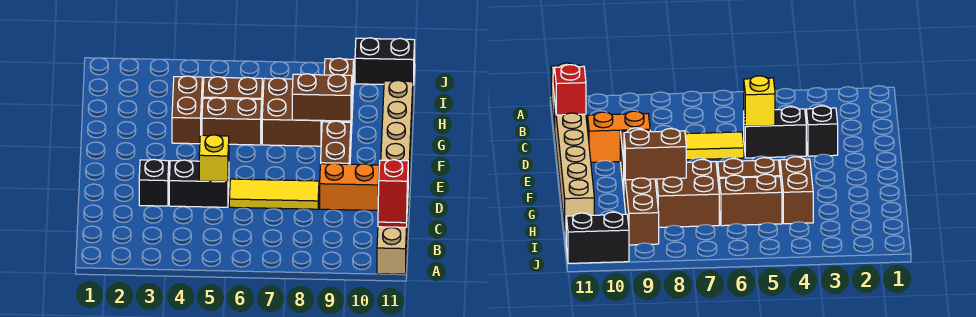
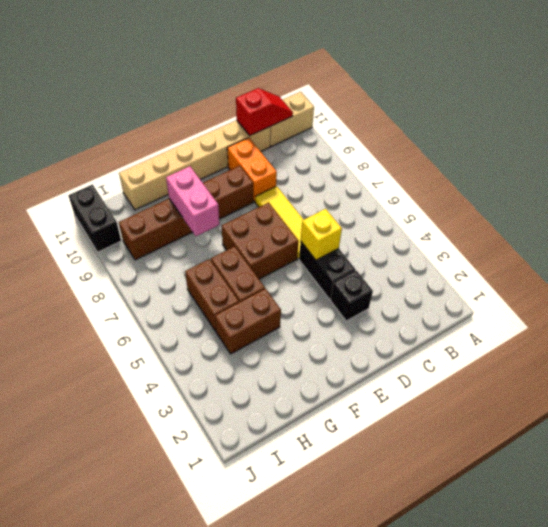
brown 2x2 brick [262,78,322,146] -> brown 2x2 brick moved to [222,202,299,279]
brown 1x2 brick [292,74,352,121] -> pink 1x2 brick [166,166,220,236]

